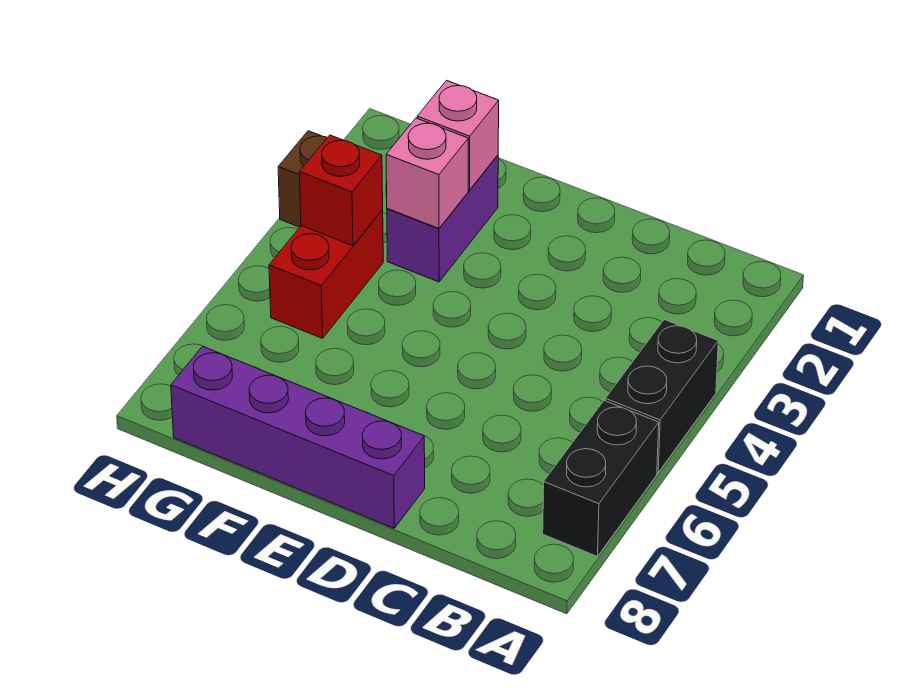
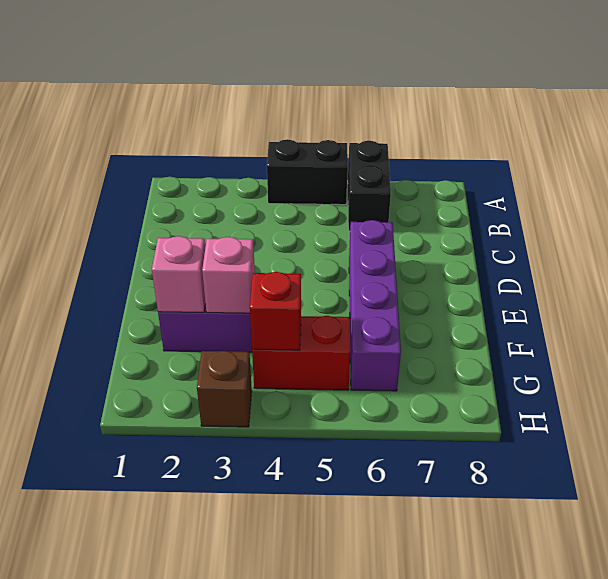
black 1x2 brick [543,401,659,556] -> black 1x2 brick turned to [348,141,391,231]
purple 1x4 brick [171,346,425,528] -> purple 1x4 brick moved to [349,220,401,391]

